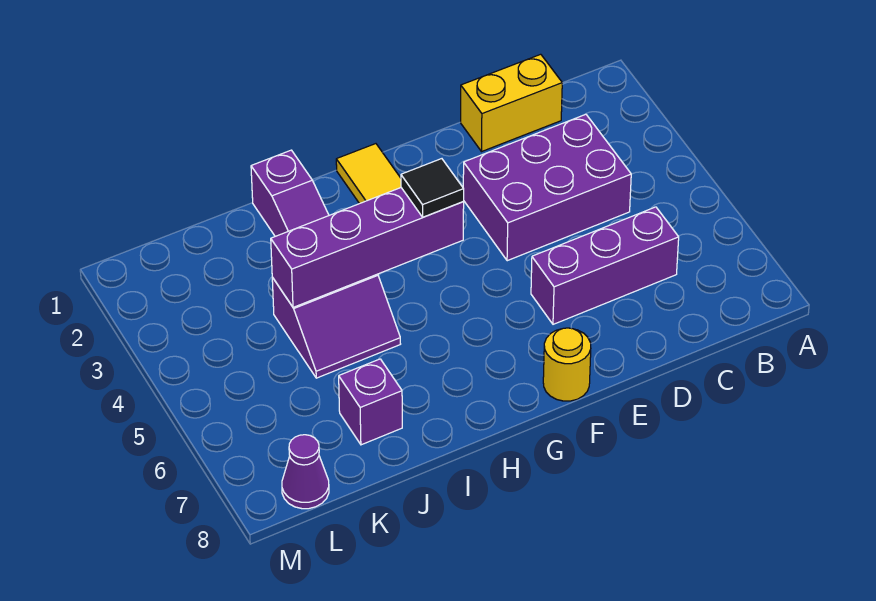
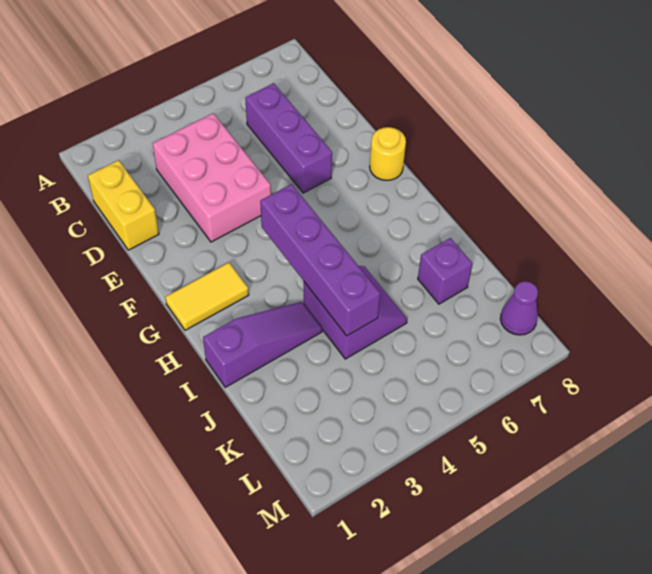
purple 2x3 brick [463,114,631,261] -> pink 2x3 brick [152,113,271,242]
black 1x1 tile [401,159,464,217] -> none

